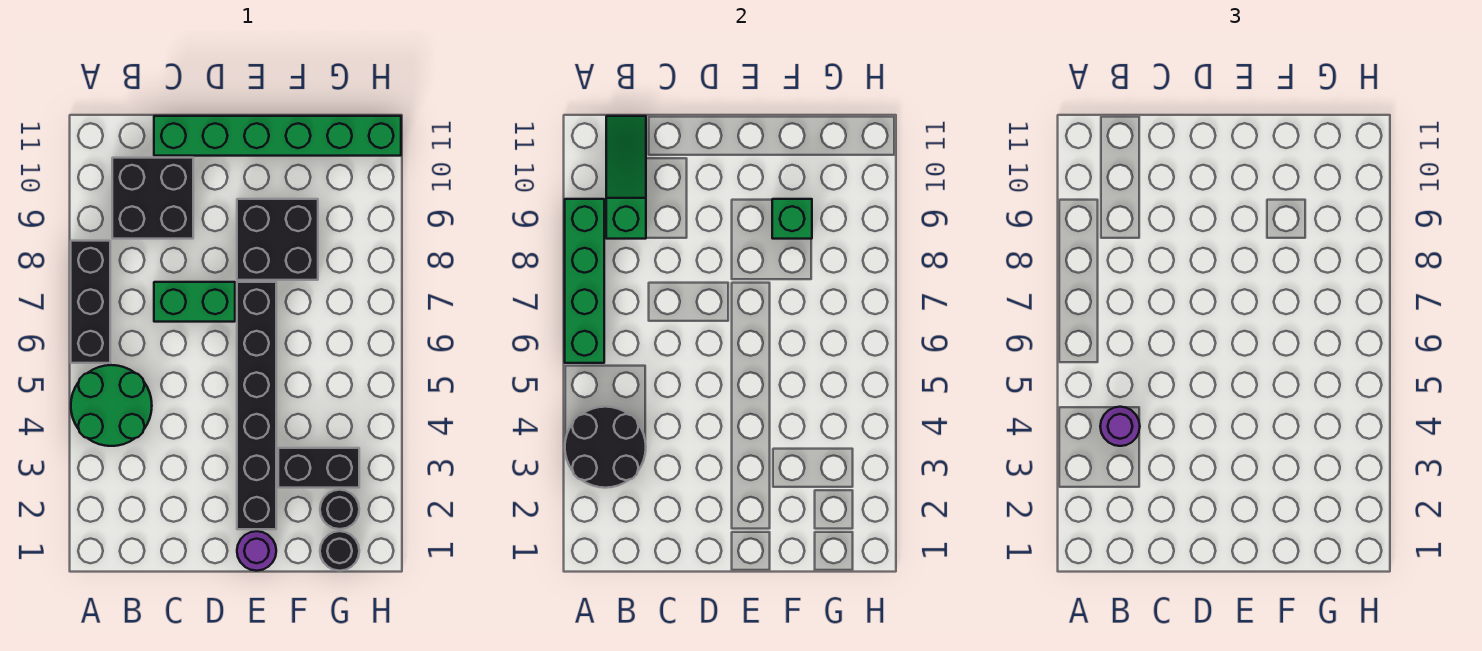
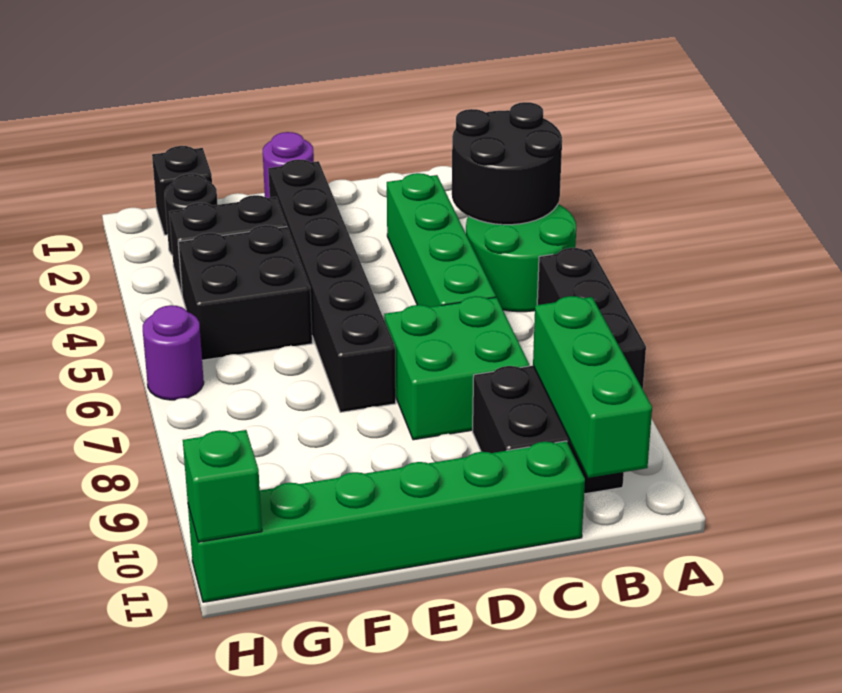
green 1x4 brick [565,199,604,363] -> green 1x4 brick moved to [387,173,496,307]
purple 1x1 round brick [1100,407,1140,446] -> purple 1x1 round brick moved to [143,305,204,400]
green 1x3 slope [606,116,646,239] -> green 1x3 brick [533,296,652,478]
green 1x2 brick [154,282,235,322] -> green 2x2 brick [384,296,529,440]
black 2x2 brick [237,199,318,280] -> black 2x2 brick moved to [178,225,312,360]
green 1x1 brick [772,199,812,239] -> green 1x1 brick moved to [183,430,262,542]
black 1x1 round brick [320,531,359,571] -> black 1x1 brick [152,146,212,235]

